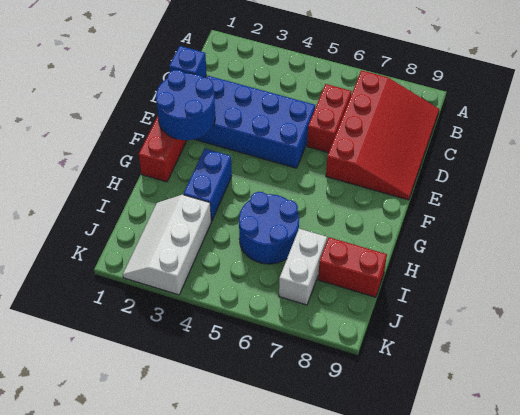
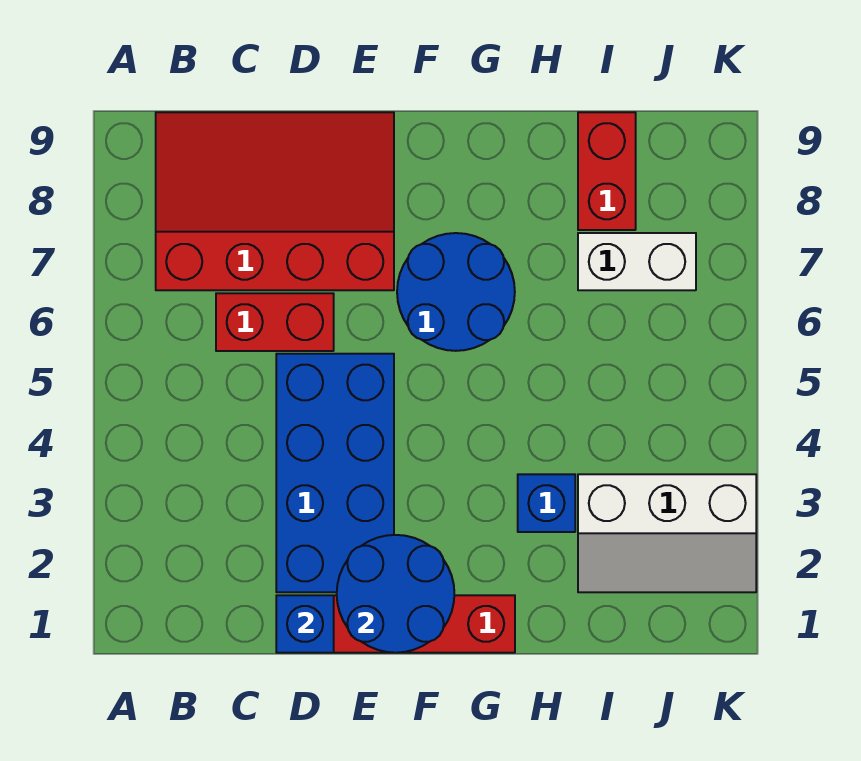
blue 1x2 brick [184,149,232,221] -> blue 1x1 brick [518,474,575,532]
blue 2x2 round brick [239,192,299,264] -> blue 2x2 round brick moved to [397,233,515,351]

